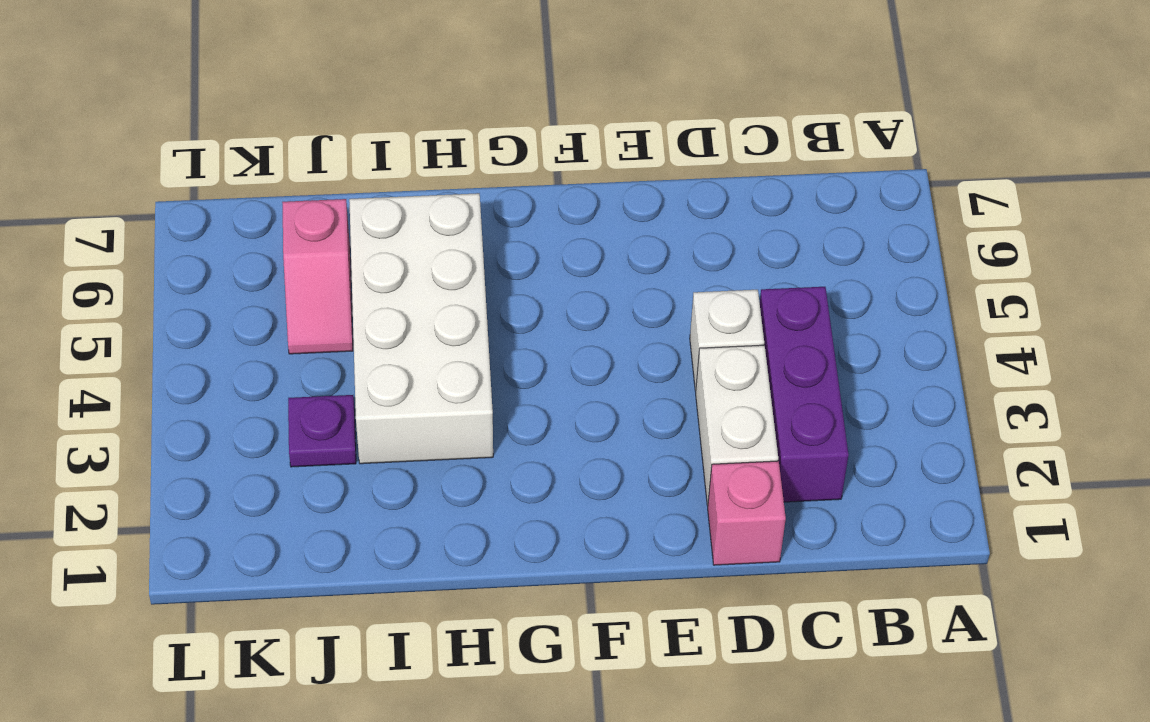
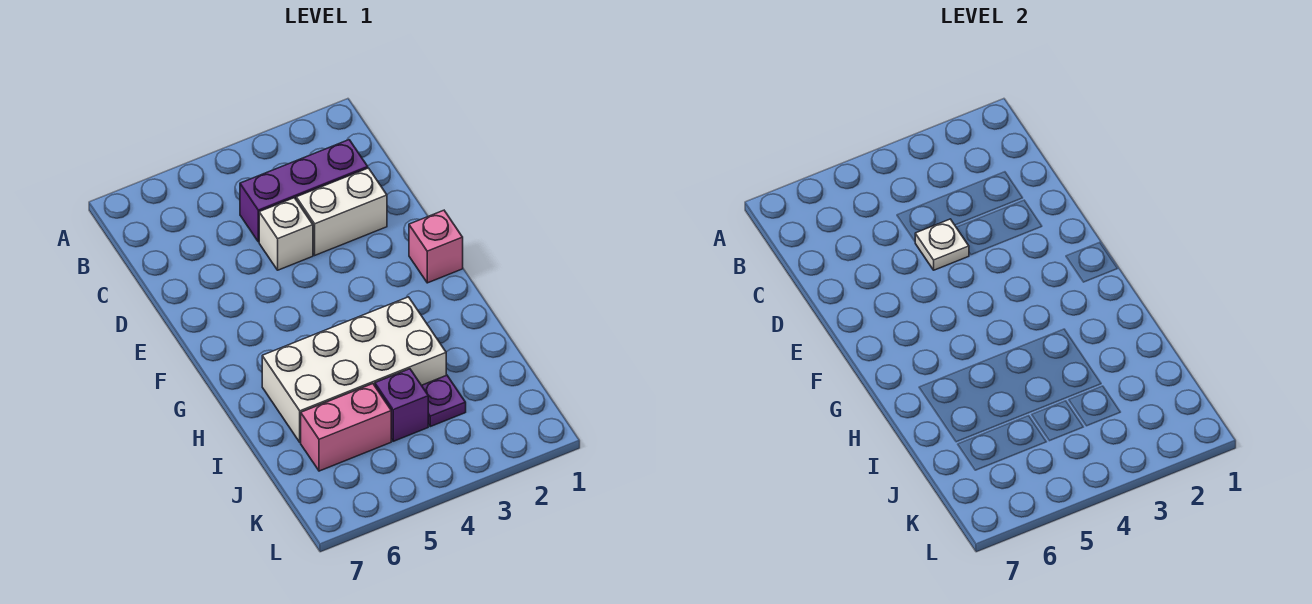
pink 1x1 brick [708,461,786,565] -> pink 1x1 brick moved to [409,210,463,283]
none -> white 1x1 plate [915,219,969,270]
none -> purple 1x1 brick [375,369,428,441]
pink 1x2 slope [282,199,353,354] -> pink 1x2 brick [301,384,391,471]

